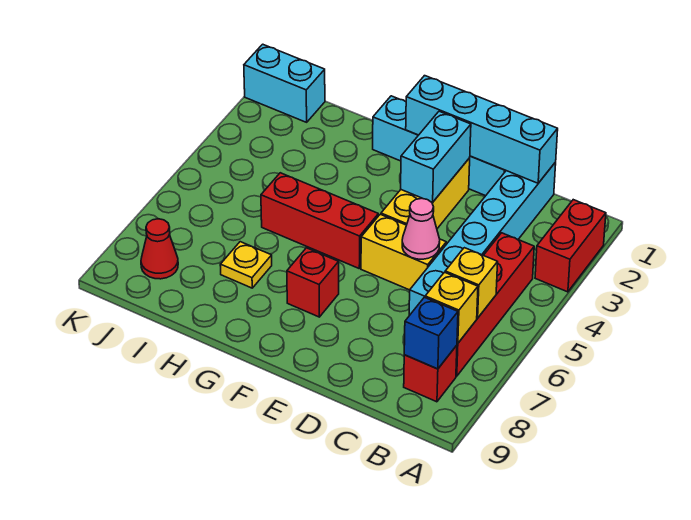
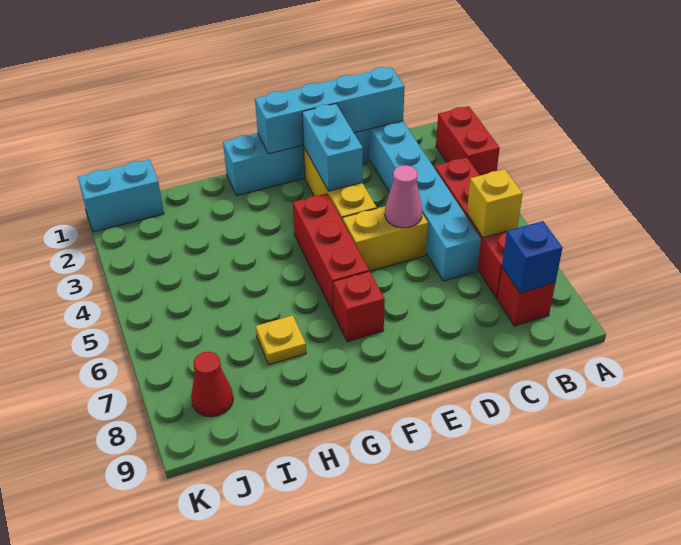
yellow 1x1 brick [425,272,478,343] -> none
red 1x3 brick [261,173,378,268] -> red 1x3 brick turned to [293,193,369,313]

